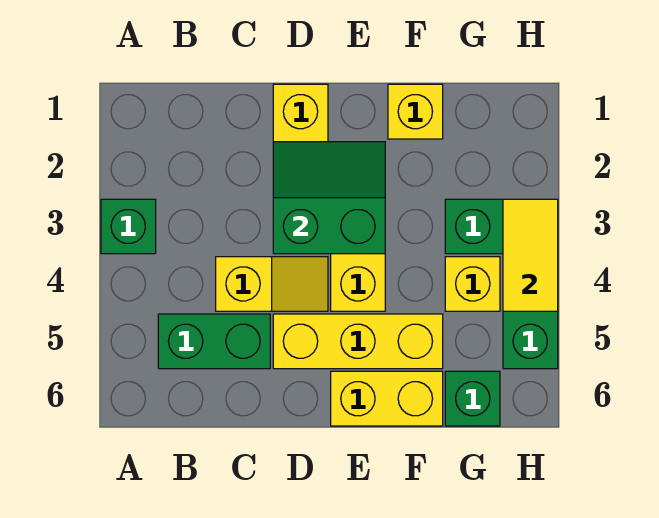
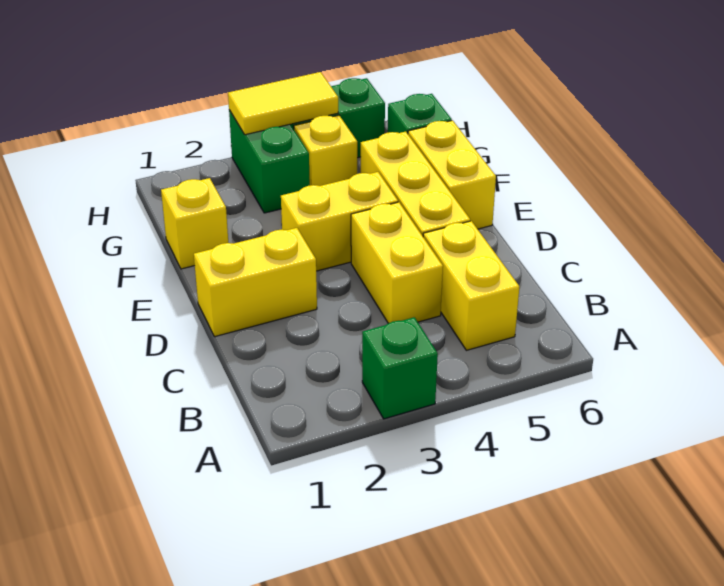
green 1x2 brick [158,314,270,369] -> yellow 1x2 brick [423,221,519,350]
yellow 1x2 slope [216,257,328,311] -> yellow 1x2 brick [351,202,443,323]
green 2x2 slope [273,142,385,254] -> none

